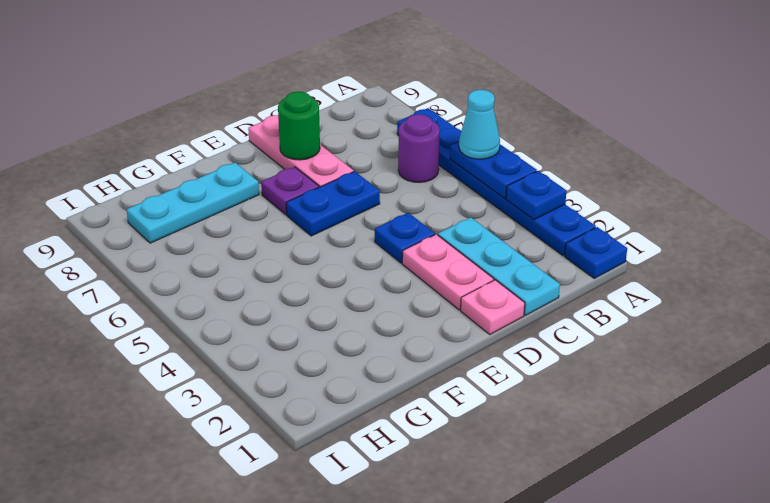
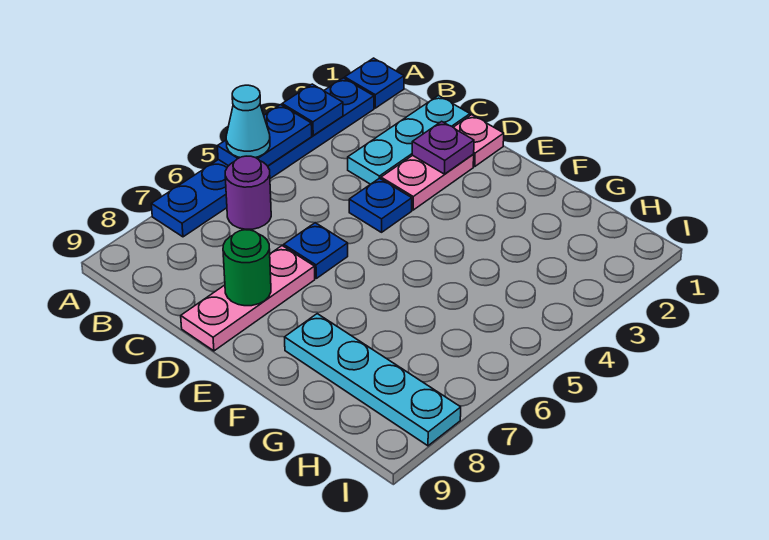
blue 1x2 plate [286,171,380,236] -> blue 1x1 plate [284,223,348,278]
purple 1x1 plate [261,167,319,214] -> purple 1x1 plate moved to [412,121,474,174]
cyan 1x3 plate [127,163,259,243] -> cyan 1x4 plate [285,314,461,446]

